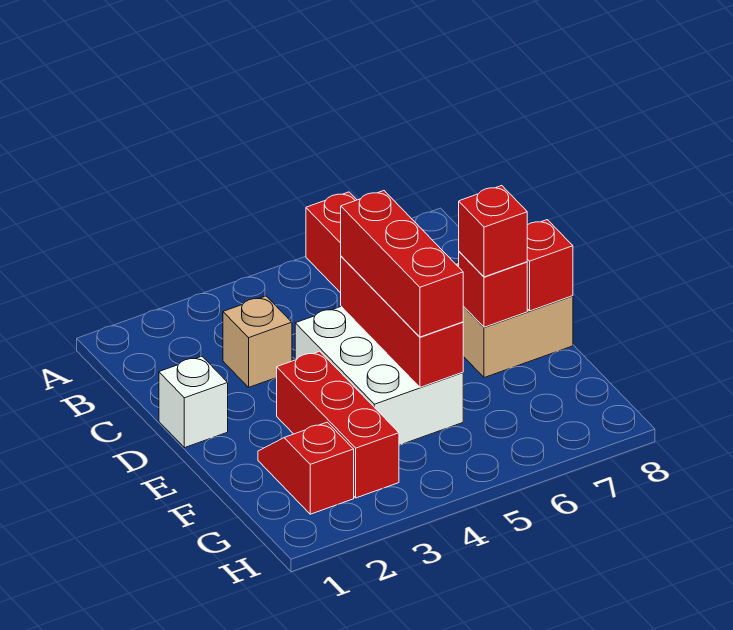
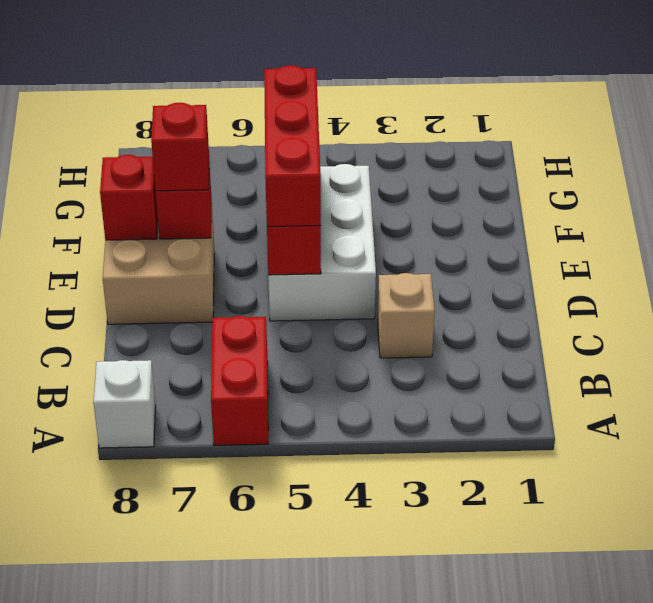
white 1x1 brick [159,356,228,448] -> white 1x1 brick moved to [93,360,156,448]
red 1x3 brick [277,351,399,498] -> none
red 1x2 slope [258,422,354,514] -> none

